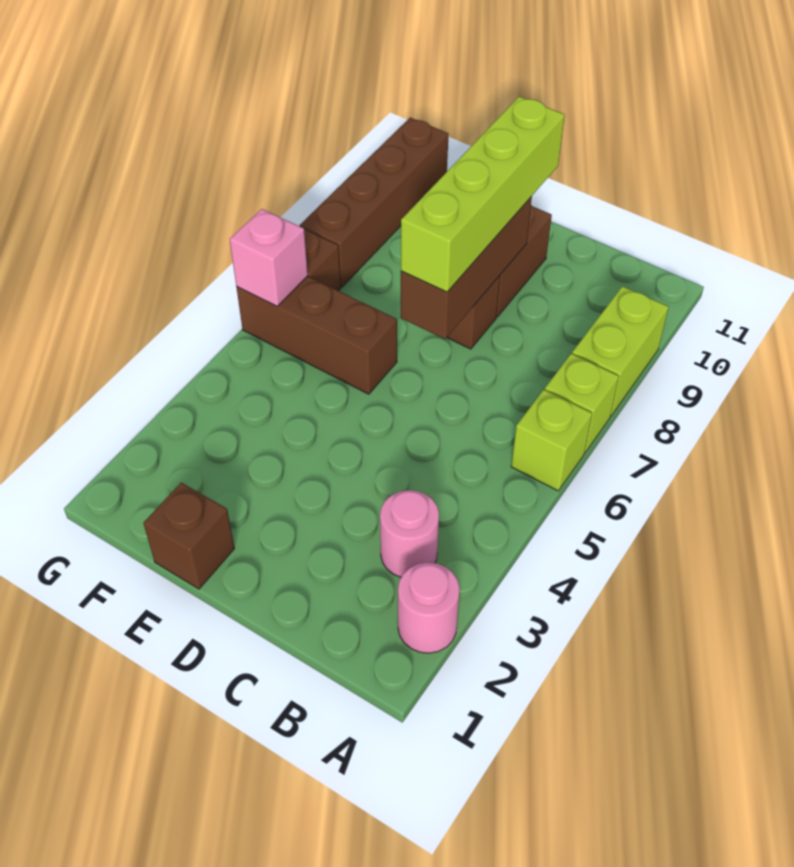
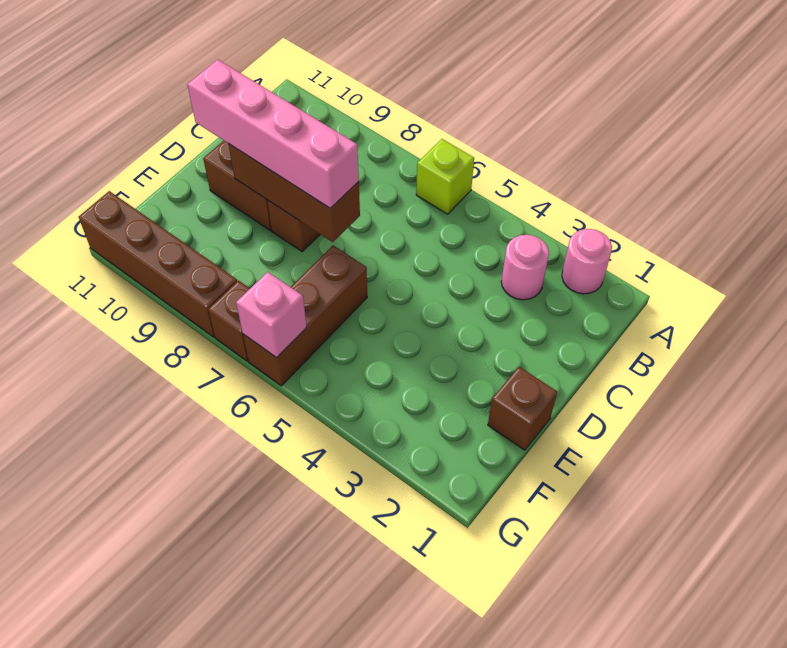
lime 1x1 brick [545,354,619,452] -> none
lime 1x2 brick [572,286,669,416] -> none
lime 1x4 brick [401,97,565,292] -> pink 1x4 brick [187,59,359,208]

